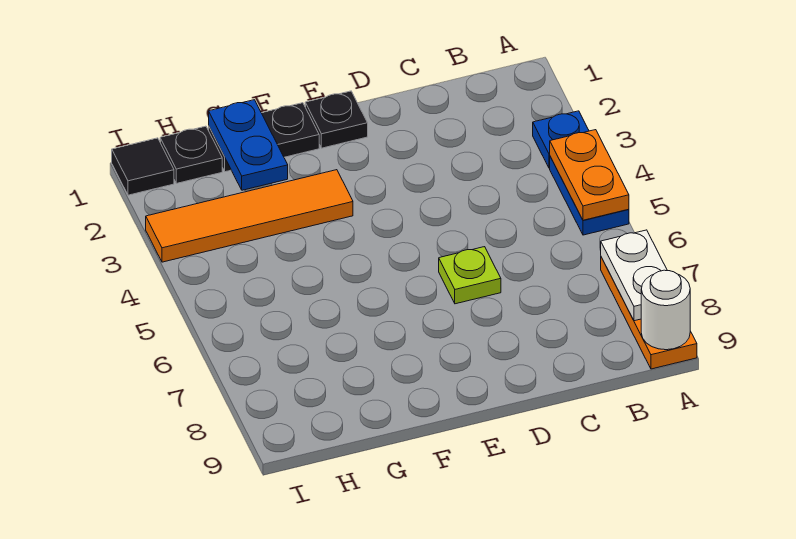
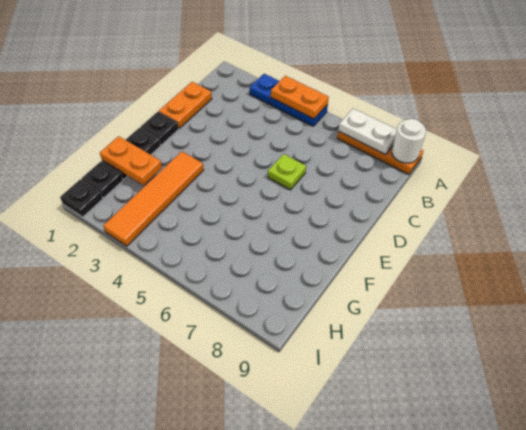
none -> orange 1x2 plate [159,82,212,128]
blue 1x2 plate [209,100,288,190] -> orange 1x2 plate [100,136,162,185]
black 1x1 tile [112,138,174,195] -> black 1x1 plate [60,179,103,217]

